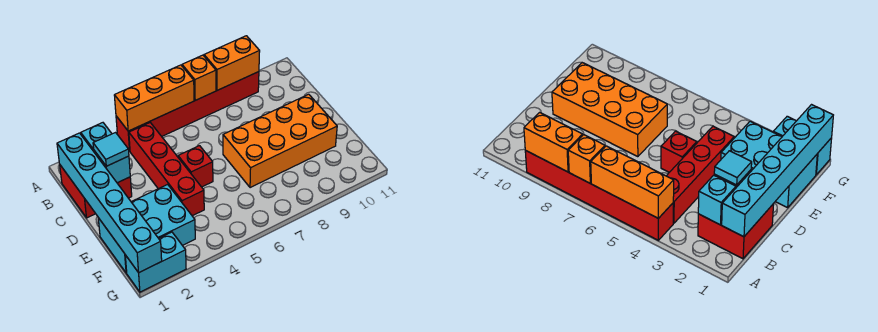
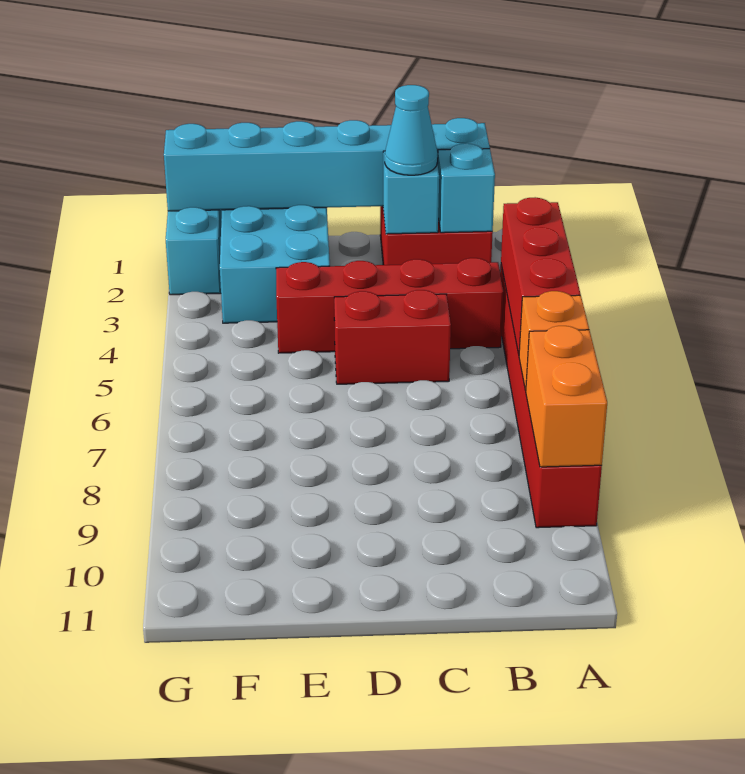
orange 1x3 brick [114,65,194,131] -> red 1x3 brick [501,197,581,354]
cyan 1x1 tile [93,133,129,166] -> cyan 1x1 cone [385,85,438,175]
red 1x1 brick [178,146,213,187] -> red 1x2 brick [334,290,451,384]
orange 2x4 brick [223,94,337,188] -> none

